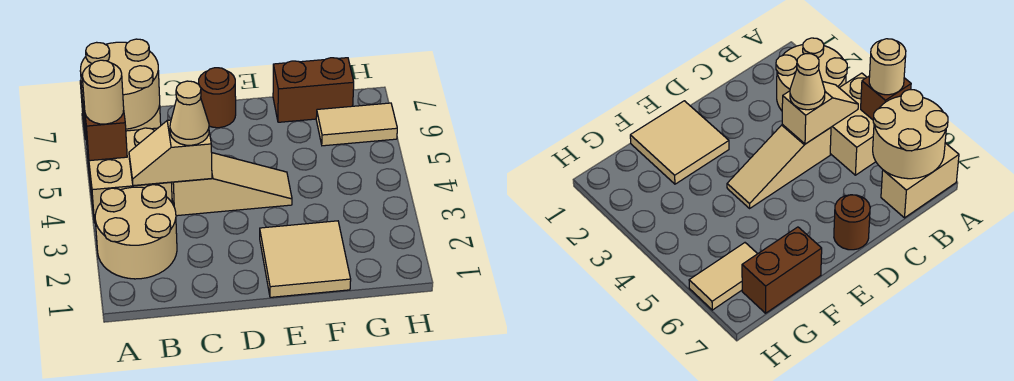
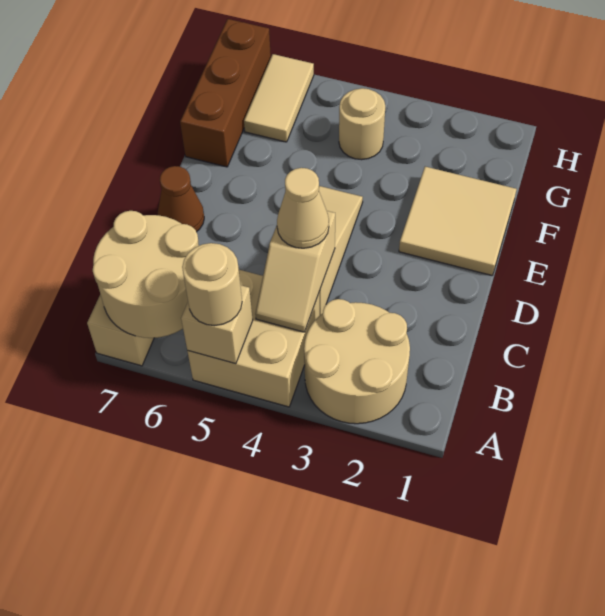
brown 1x1 brick [84,106,127,161] -> tan 1x1 brick [181,285,253,364]
brown 1x1 round brick [199,68,236,128] -> brown 1x1 cone [158,166,204,232]
brown 1x2 brick [273,58,354,122] -> brown 1x3 brick [180,19,271,167]
none -> tan 1x1 round brick [339,88,385,160]

